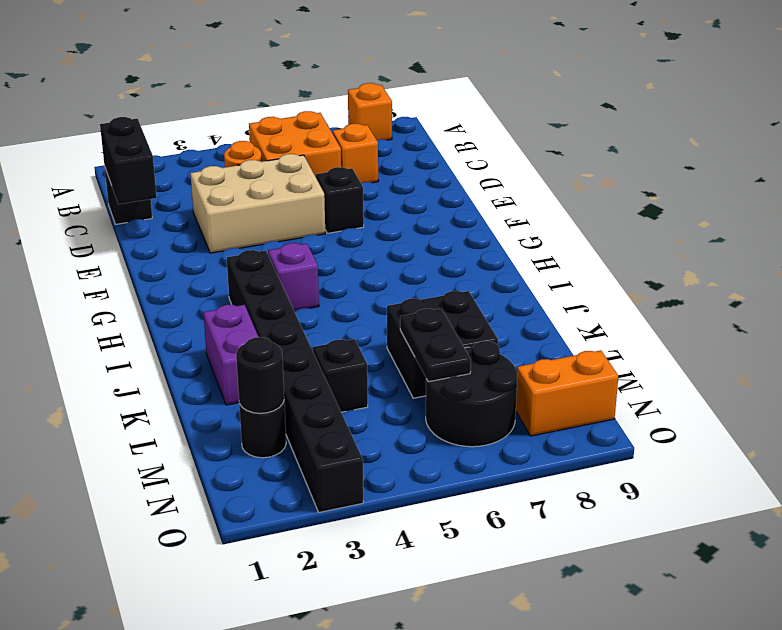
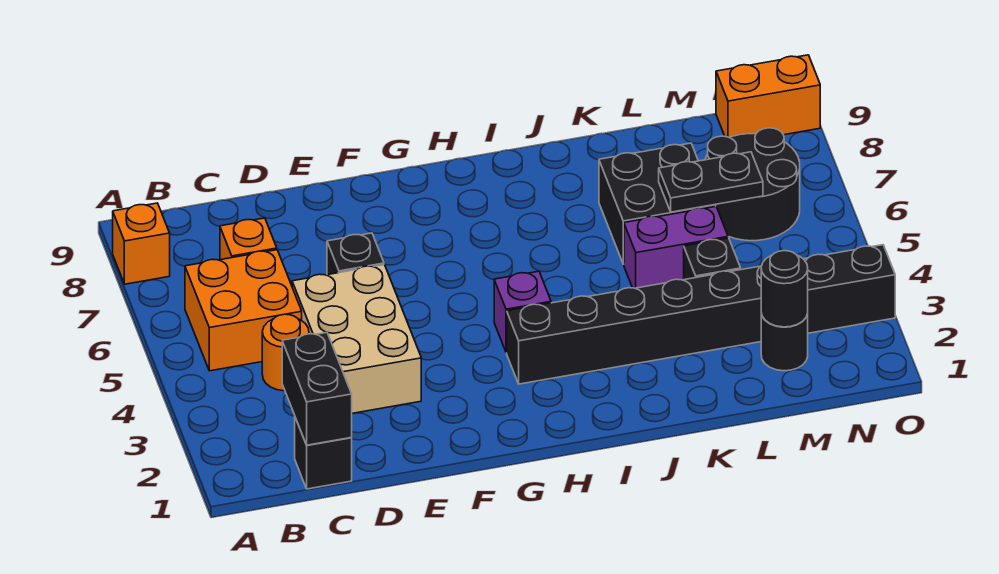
black 1x2 brick [100,117,157,204] -> black 1x2 brick turned to [282,332,352,445]
purple 1x2 brick [203,305,258,405] -> purple 1x2 brick moved to [624,206,728,288]
orange 1x2 brick [516,350,618,436] -> orange 1x2 brick turned to [716,55,820,138]

